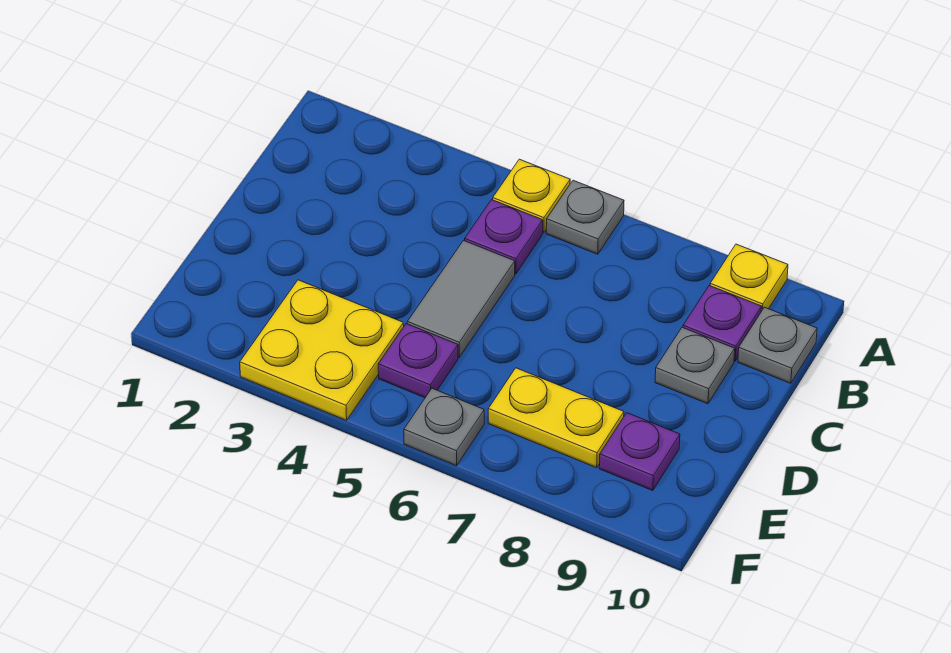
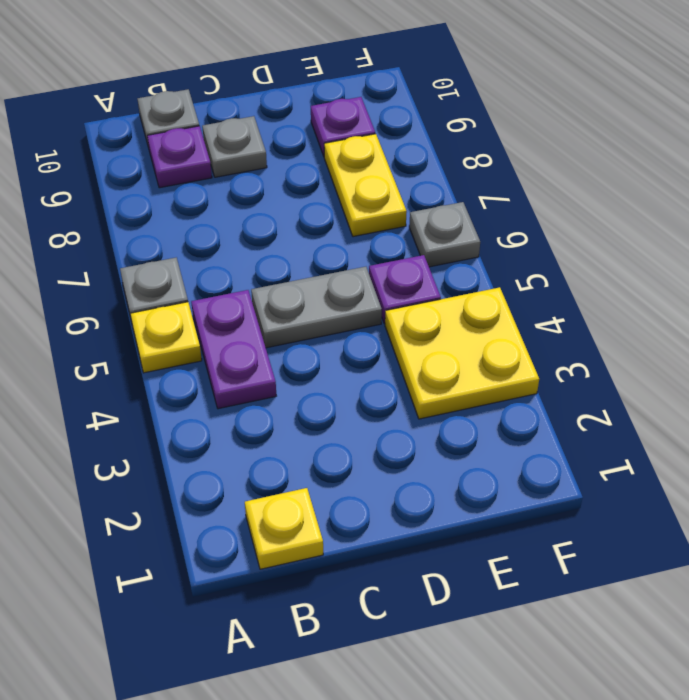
yellow 1x1 plate [710,244,788,311] -> yellow 1x1 plate moved to [245,488,323,569]
purple 1x1 plate [465,200,543,274] -> purple 1x2 plate [191,290,276,409]
grey 1x2 tile [407,241,515,357] -> grey 1x2 plate [251,267,382,348]

